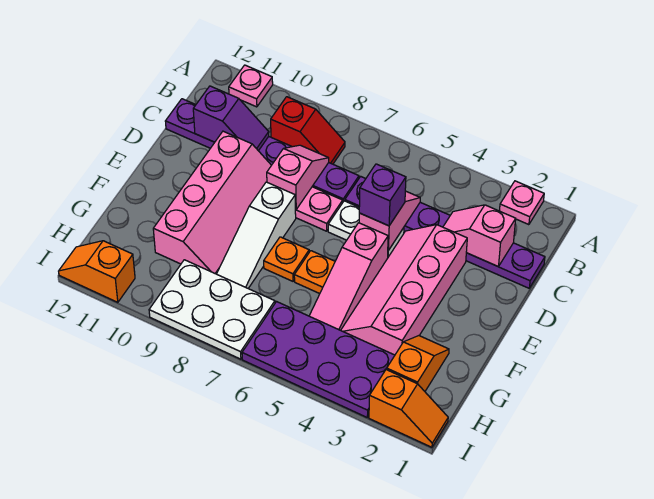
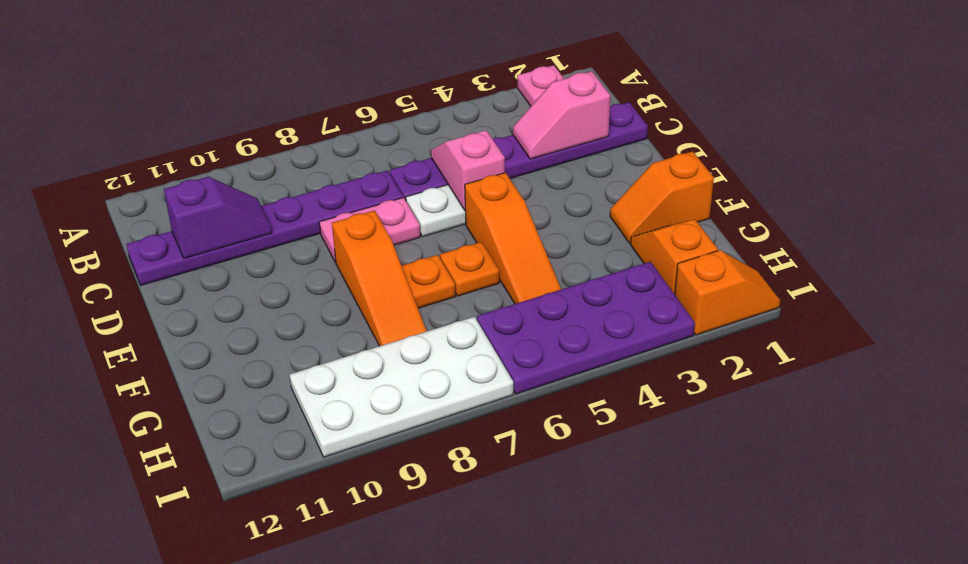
pink 1x1 plate [229,65,273,107] -> none
red 1x2 slope [271,97,345,164] -> none
pink 1x2 slope [267,145,329,210] -> none
pink 2x4 slope [341,225,467,355] -> none
purple 1x1 brick [359,164,406,226] -> none
pink 2x4 slope [153,131,271,274] -> none
pink 1x3 slope [309,223,388,330] -> orange 1x3 slope [465,173,561,304]
white 1x3 slope [217,182,296,288] -> orange 1x3 slope [332,210,427,346]
white 2x3 plate [149,260,275,359] -> white 2x4 plate [290,317,513,457]
orange 1x2 slope [59,241,135,302] -> orange 1x2 slope moved to [610,151,714,243]

